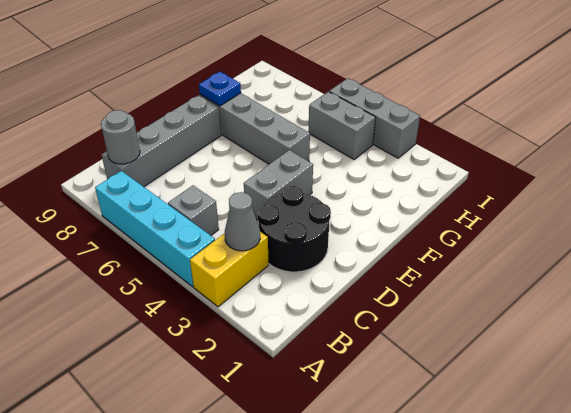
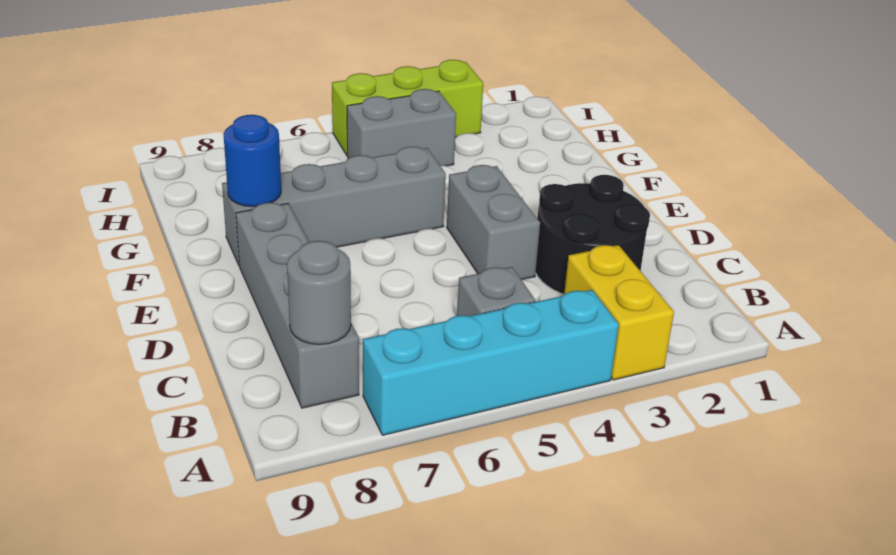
grey 1x1 cone [225,192,260,251] -> none
blue 1x1 plate [199,72,241,106] -> blue 1x1 round brick [223,115,281,207]
grey 1x3 brick [329,78,420,158] -> lime 1x3 brick [332,60,483,155]

